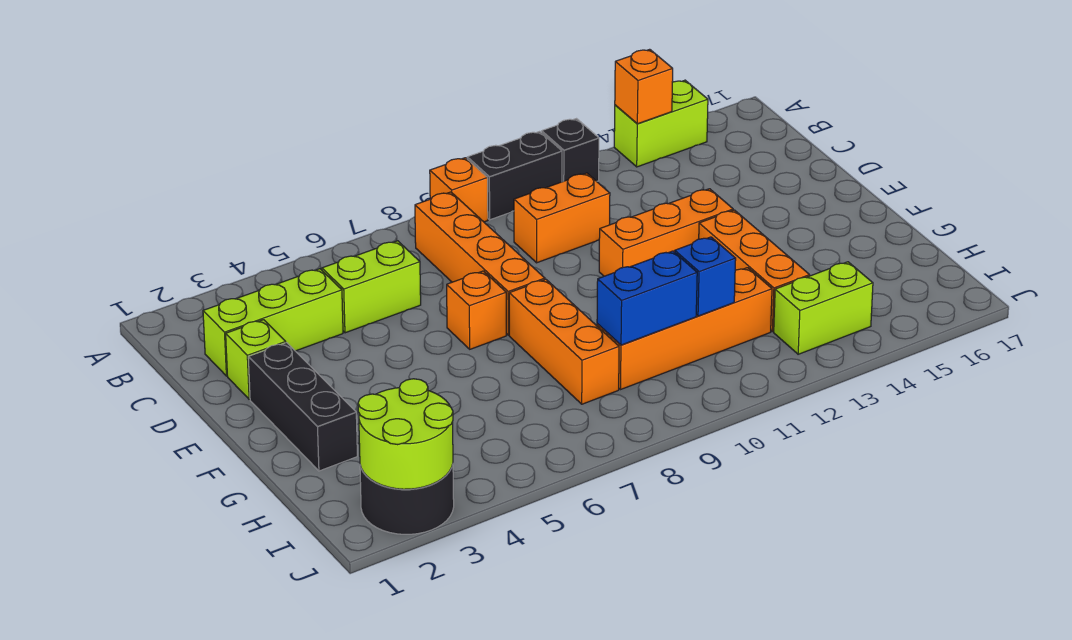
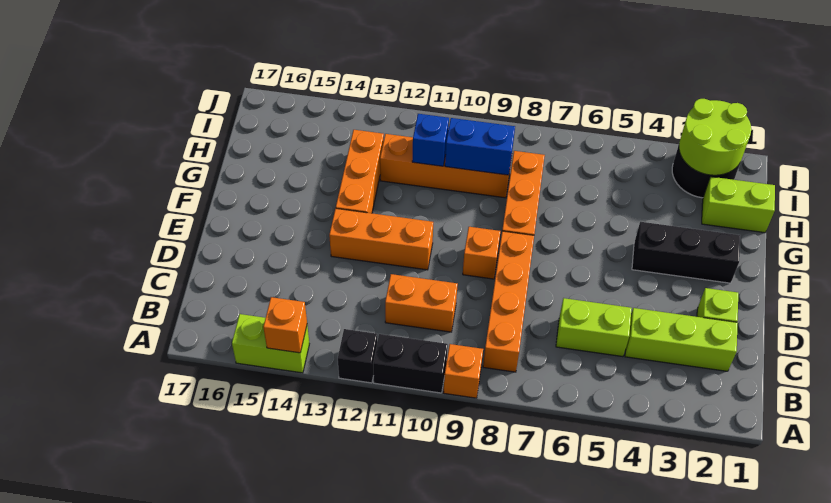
black 1x3 brick [248,343,357,471] -> black 1x3 brick turned to [632,222,740,283]
orange 1x1 brick [447,271,506,349] -> orange 1x1 brick moved to [463,227,500,279]
lime 1x2 brick [774,262,873,354] -> lime 1x2 brick moved to [702,177,775,233]

